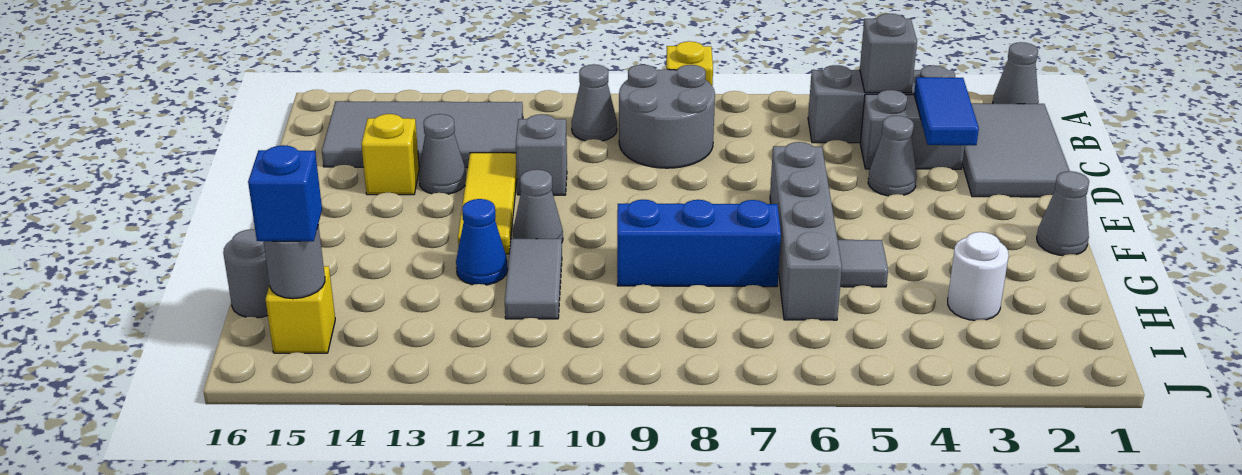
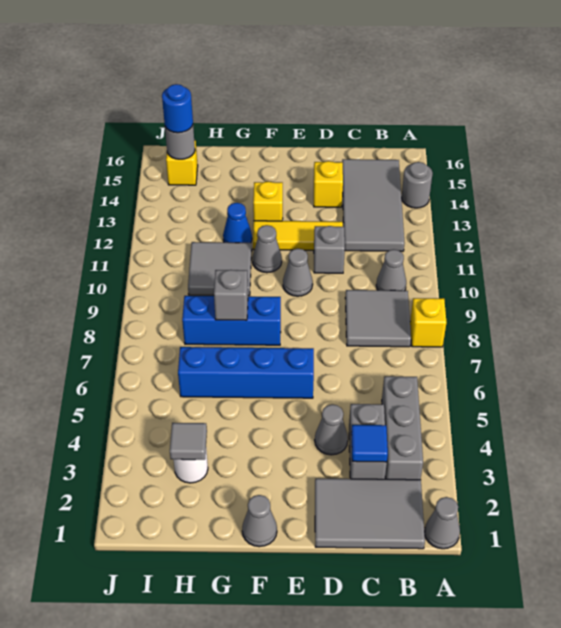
grey 1x1 brick [860,14,917,93] -> grey 1x1 brick moved to [214,270,248,320]
grey 2x2 round brick [619,65,715,168] -> grey 2x2 tile [345,290,411,347]
blue 1x2 tile [914,77,979,145] -> blue 1x1 tile [351,425,388,462]
grey 1x1 cone [419,114,466,194] -> grey 1x1 cone moved to [283,249,313,296]
grey 1x4 brick [770,142,842,320] -> blue 1x4 brick [178,347,314,398]
none -> yellow 1x1 brick [253,181,283,221]
grey 1x1 tile [838,240,888,287] -> grey 1x1 tile moved to [170,423,207,460]
blue 1x3 brick [617,200,781,287] -> blue 1x3 brick turned to [182,296,281,345]
grey 1x2 tile [505,239,562,319] -> grey 2x2 tile [188,242,252,296]
grey 1x1 round brick [223,229,270,318] -> grey 1x1 round brick moved to [401,162,433,208]
blue 1x1 brick [248,145,322,241] -> blue 1x1 round brick [162,84,193,133]

